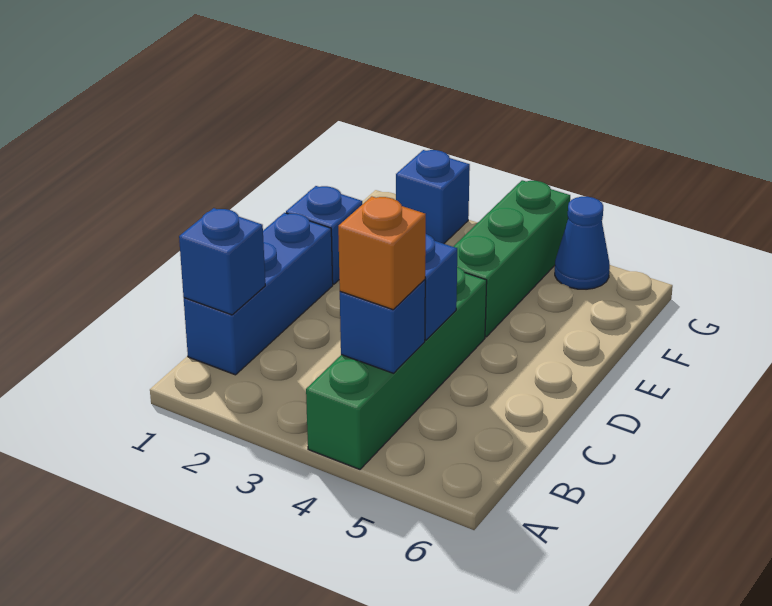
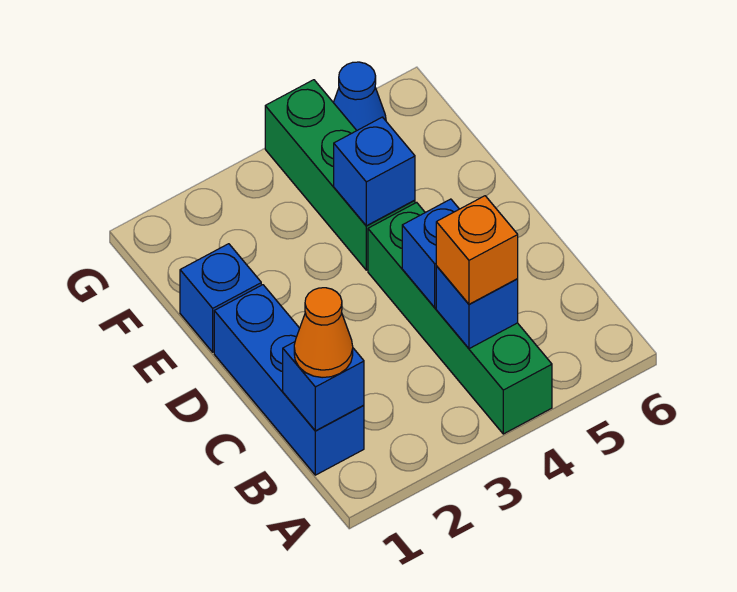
none -> orange 1x1 cone [294,288,353,378]
blue 1x1 brick [396,150,470,244] -> blue 1x1 brick moved to [334,117,415,226]

